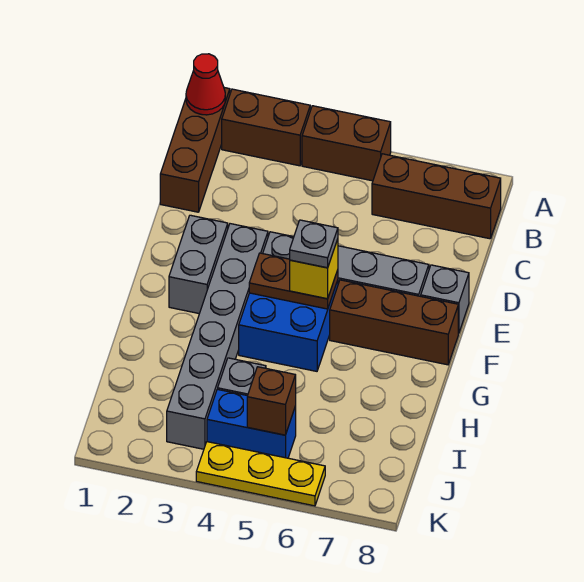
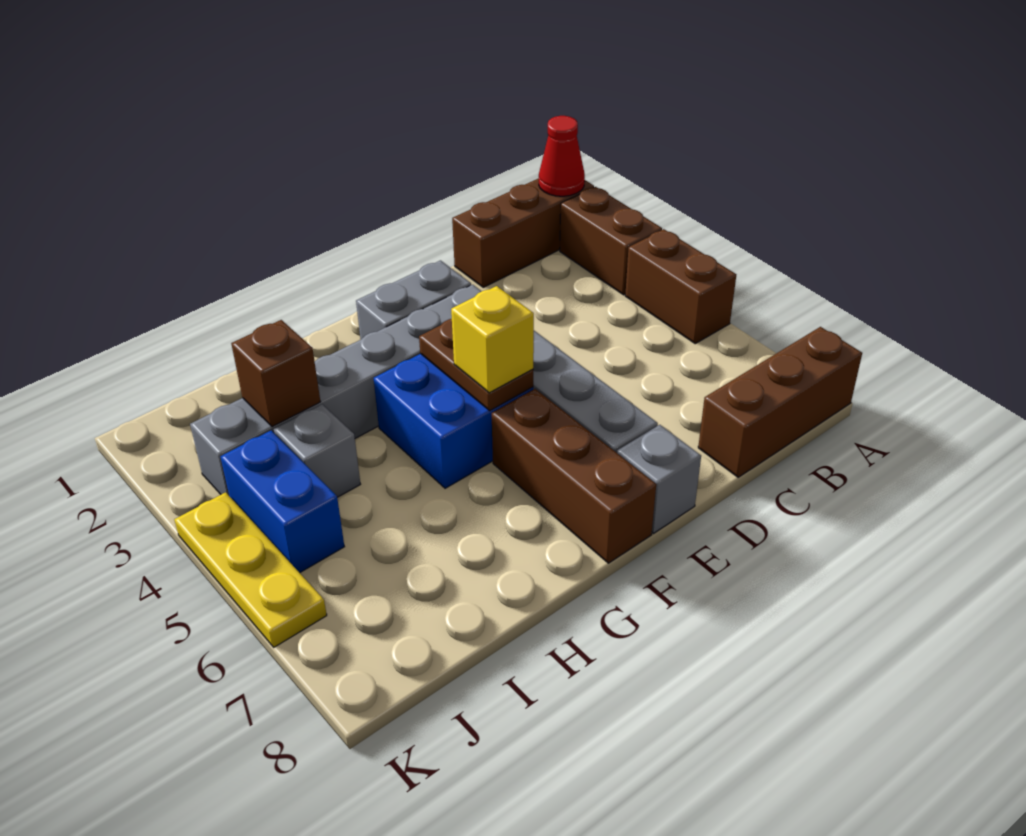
brown 1x3 brick [372,154,501,239] -> brown 1x3 brick turned to [698,327,862,477]
grey 1x1 plate [290,220,338,268] -> none
brown 1x1 brick [247,367,296,435] -> brown 1x1 brick moved to [231,320,320,427]

